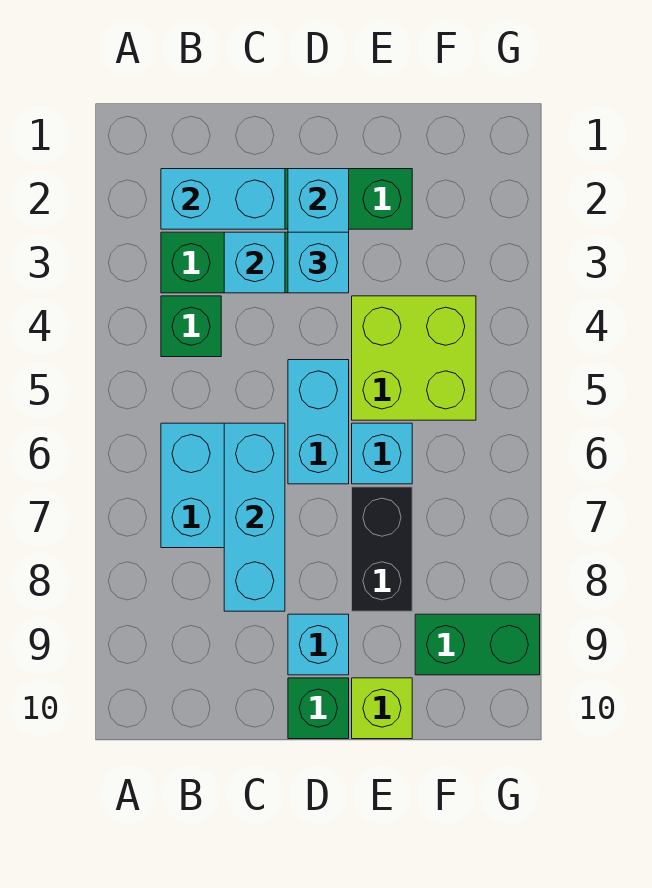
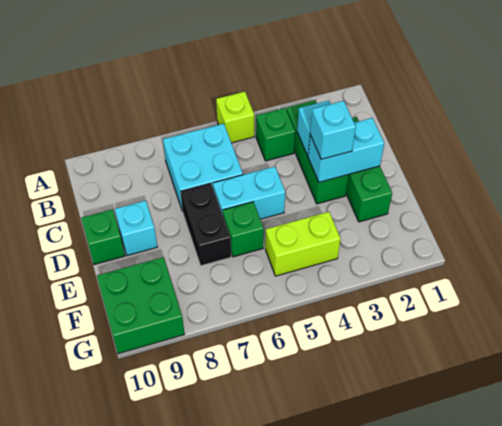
cyan 1x2 brick [161,169,285,229] -> none
cyan 1x3 brick [224,423,285,611] -> none
lime 2x2 brick [352,296,476,420] -> lime 1x2 brick [265,212,341,276]
cyan 1x1 brick [352,423,412,484] -> green 1x1 brick [223,202,264,257]
black 1x2 brick [352,487,412,611] -> black 1x2 brick turned to [181,183,231,266]
lime 1x1 brick [352,678,412,739] -> lime 1x1 brick moved to [216,92,254,143]
green 1x2 brick [415,614,540,675] -> green 2x2 brick [97,257,185,354]

